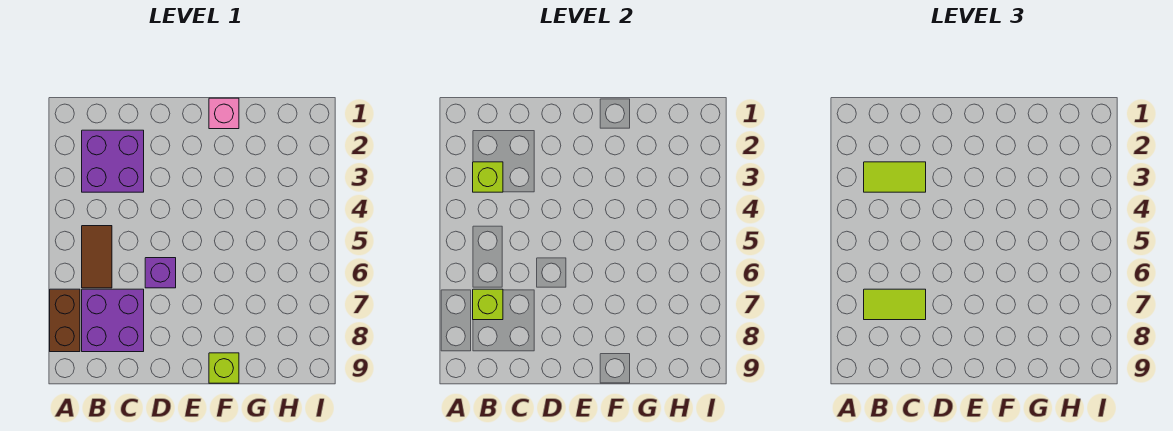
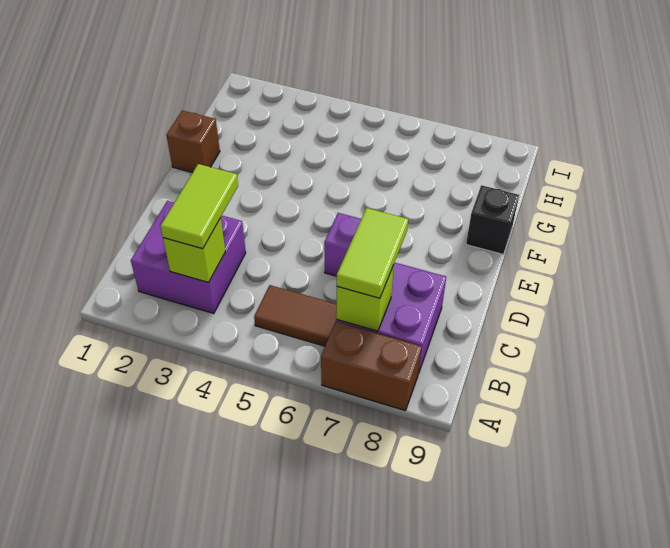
pink 1x1 brick [209,98,239,129] -> brown 1x1 brick [166,111,220,173]
lime 1x1 brick [209,353,239,383] -> black 1x1 brick [466,185,519,254]

